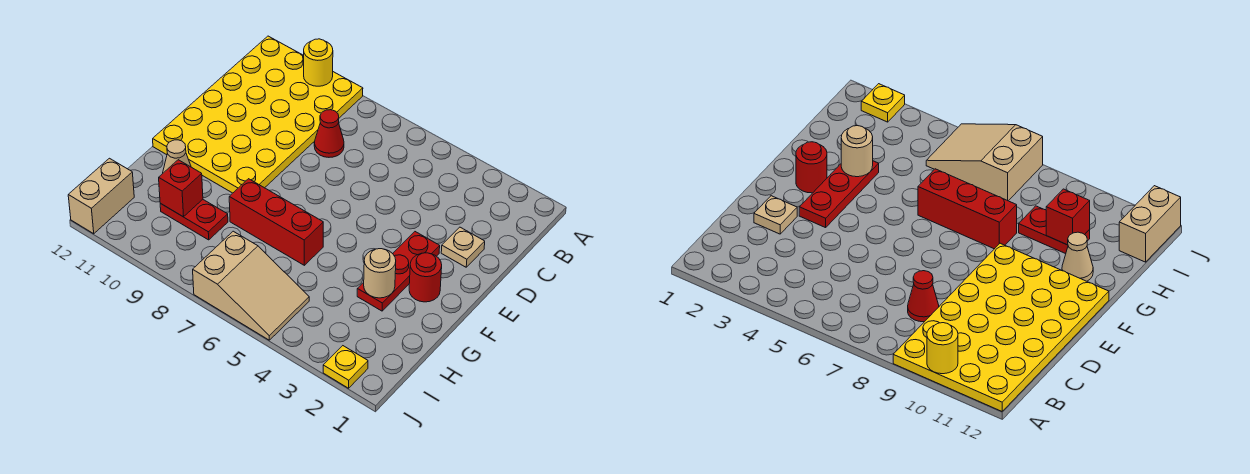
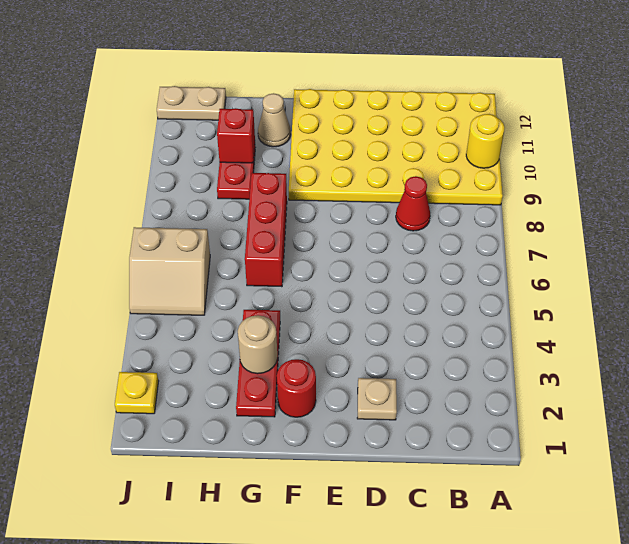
red 1x3 plate [357,232,440,311] -> red 1x3 plate turned to [236,310,280,417]
tan 2x3 slope [193,231,309,340] -> tan 2x2 slope [129,227,210,315]
tan 1x2 brick [68,158,134,234] -> tan 1x2 plate [157,86,226,120]

